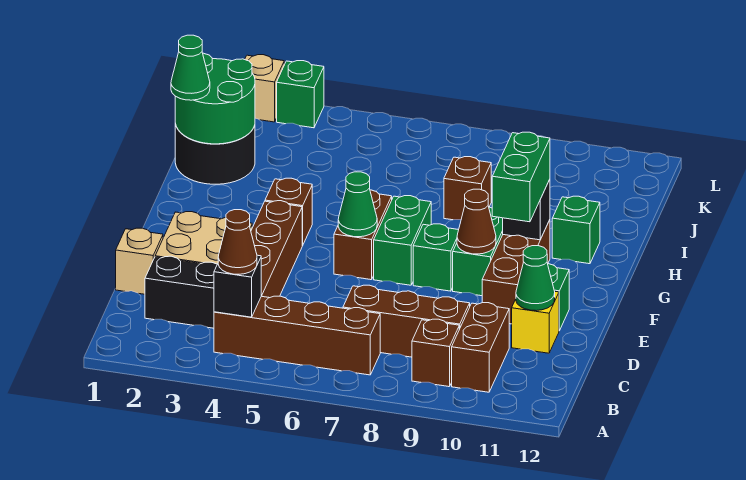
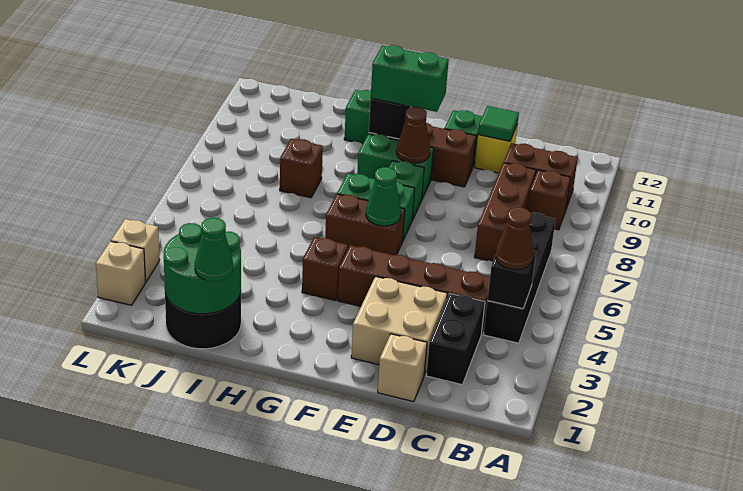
brown 1x4 brick [214,296,380,375] -> black 1x4 brick [483,212,556,343]
green 1x1 cone [516,246,555,311] -> green 1x1 tile [478,106,519,141]
green 1x1 brick [277,61,324,128] -> tan 1x1 brick [111,219,160,282]

